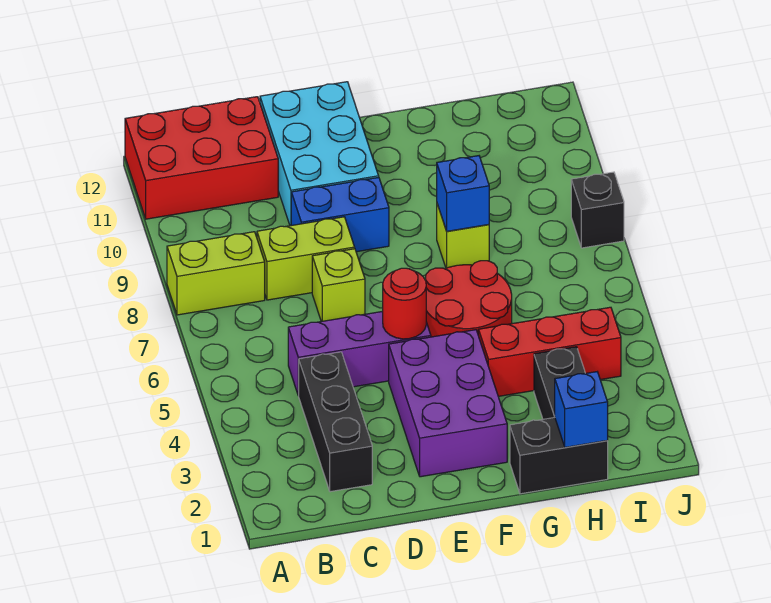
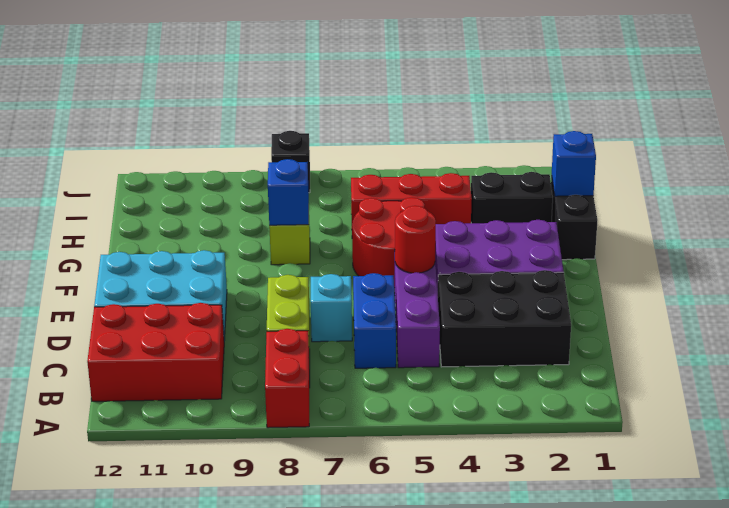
lime 1x2 brick [167,232,265,315] -> red 1x2 brick [265,329,310,428]
red 2x3 brick [125,97,278,219] -> red 2x3 brick turned to [87,303,224,401]
black 1x3 brick [299,352,372,492] -> black 2x3 brick [438,270,571,367]
lime 1x1 brick [312,249,365,322] -> cyan 1x1 brick [311,274,352,342]
blue 1x2 brick [291,177,389,252] -> blue 1x2 brick moved to [353,273,396,368]
red 1x3 brick [478,307,621,396] -> red 1x3 brick turned to [351,173,472,224]

